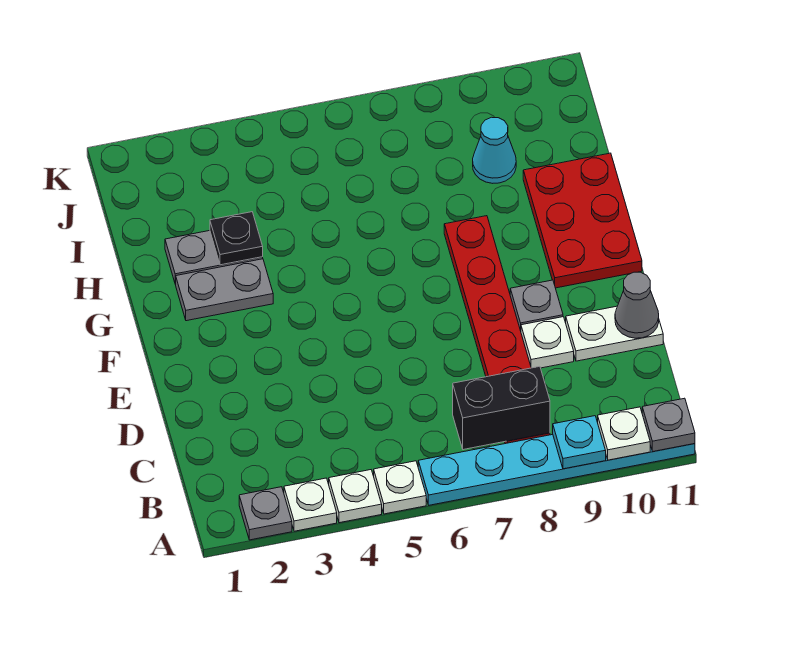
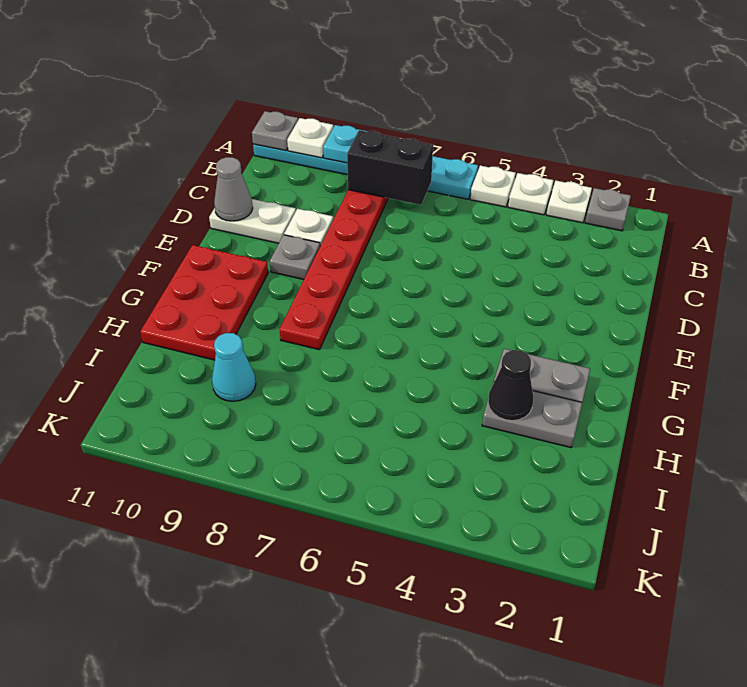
black 1x1 plate [210,212,263,265] -> black 1x1 cone [488,350,533,421]

